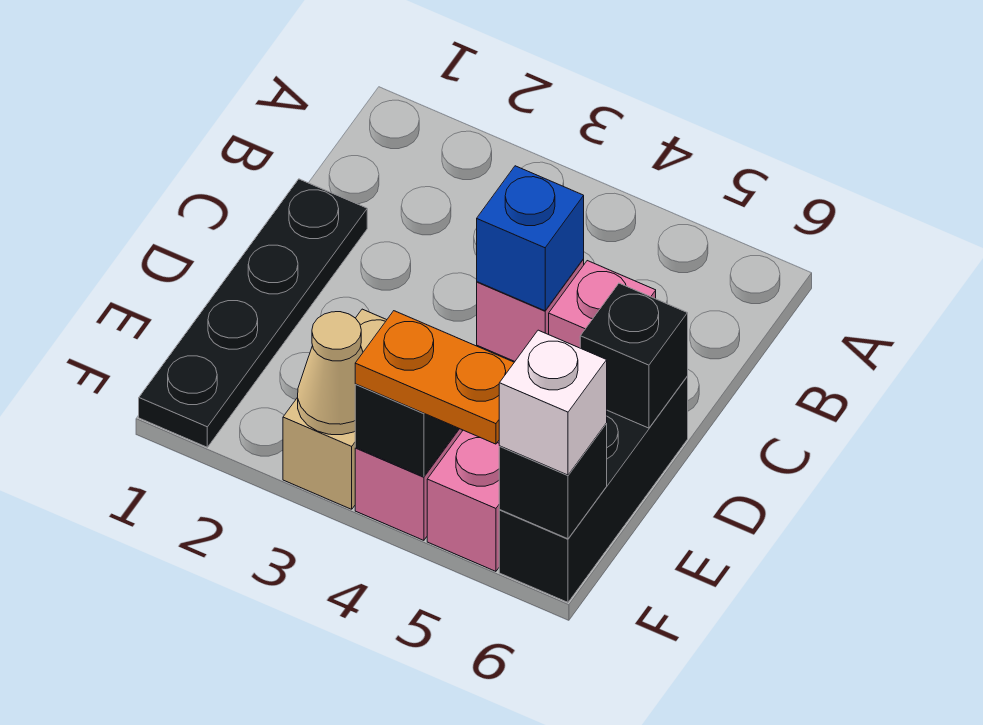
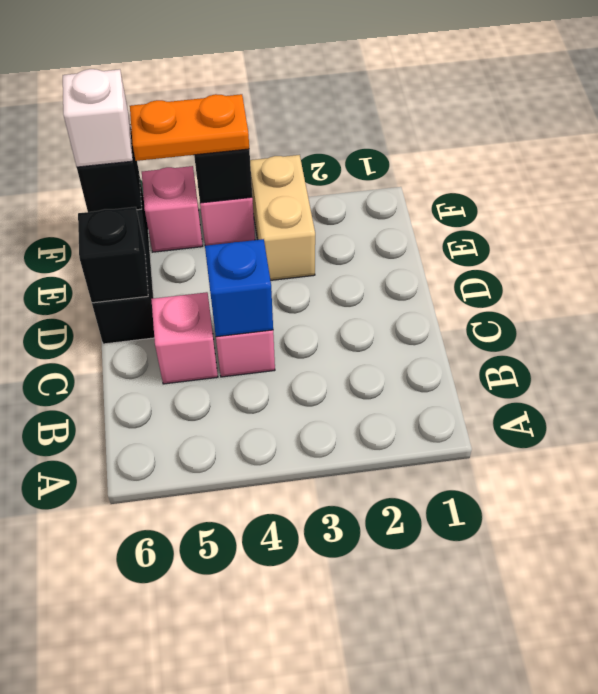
black 1x4 plate [139,179,367,447] -> none
tan 1x1 cone [298,312,363,435] -> none

